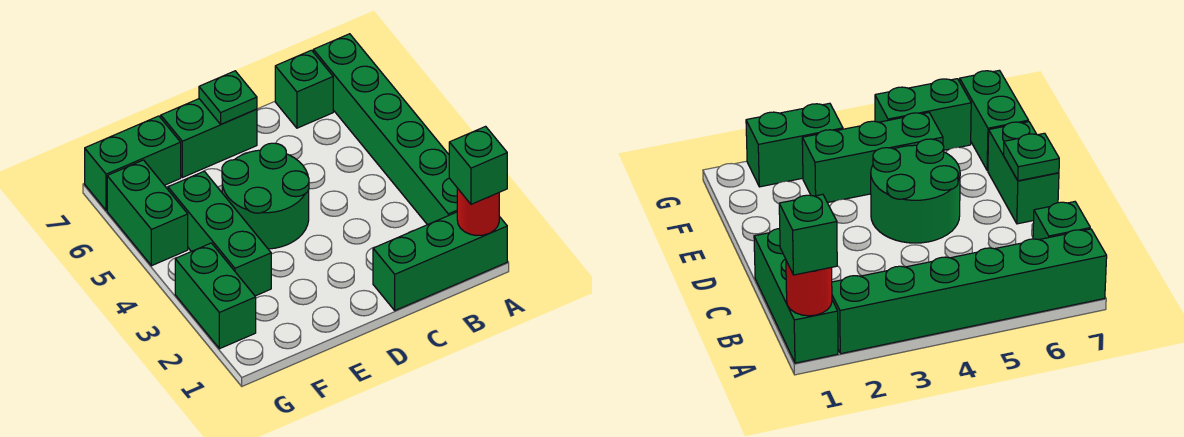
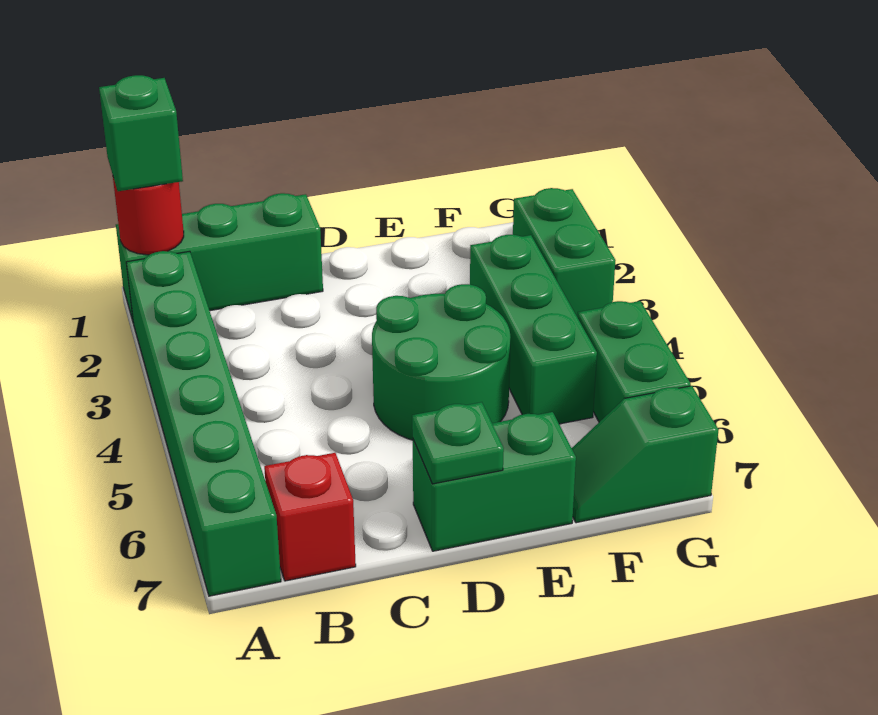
green 1x1 brick [275,50,333,128] -> red 1x1 brick [264,453,356,581]
green 1x2 brick [85,116,181,210] -> green 1x2 slope [572,386,719,523]

